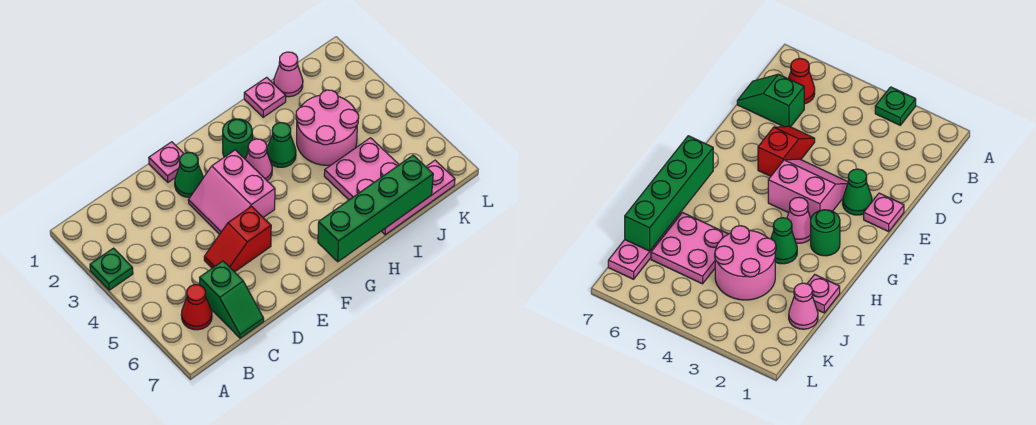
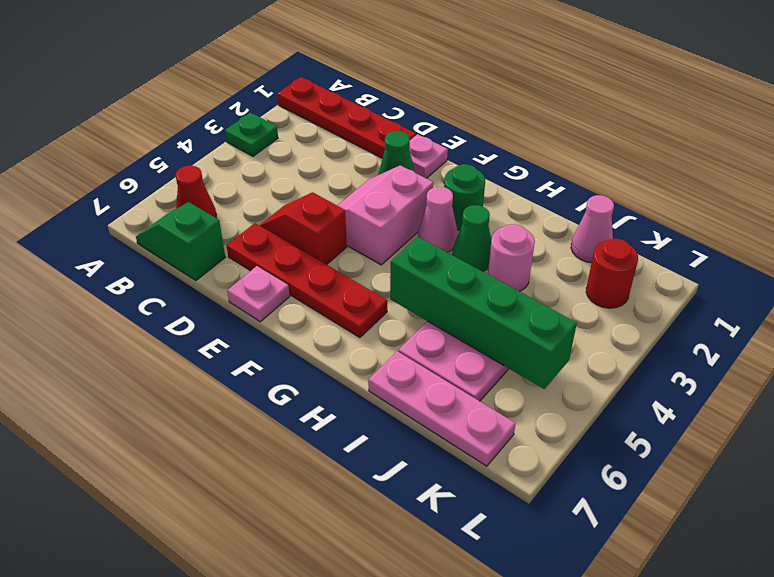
none -> red 1x4 plate [277,77,416,158]
green 1x2 slope [200,261,264,338] -> green 1x2 slope turned to [136,202,225,281]
none -> red 1x4 plate [227,223,387,338]
green 1x4 brick [318,155,433,262] -> green 1x4 brick moved to [390,237,577,389]
pink 1x1 plate [244,77,286,117] -> pink 1x1 plate moved to [227,266,290,322]
pink 2x2 round brick [296,90,359,165] -> pink 1x1 round brick [488,224,535,291]
none -> red 1x1 round brick [586,239,638,308]

